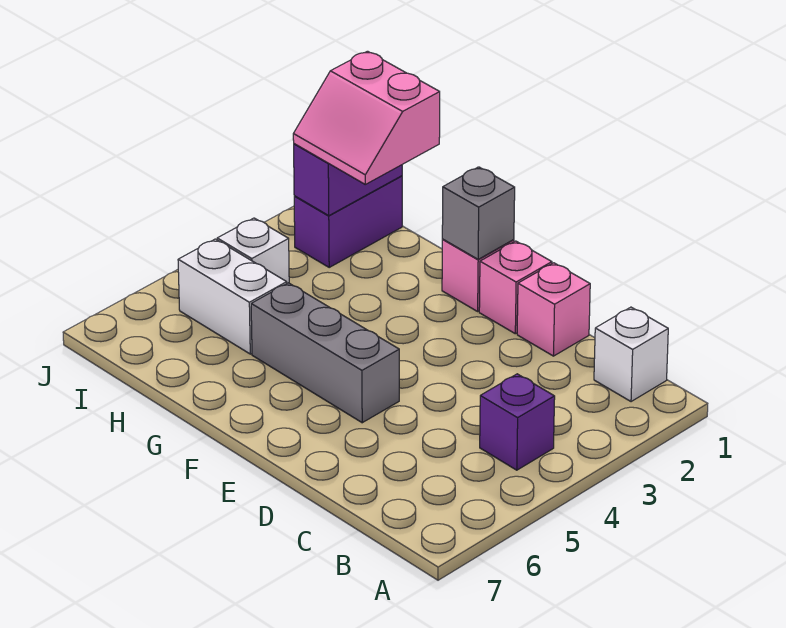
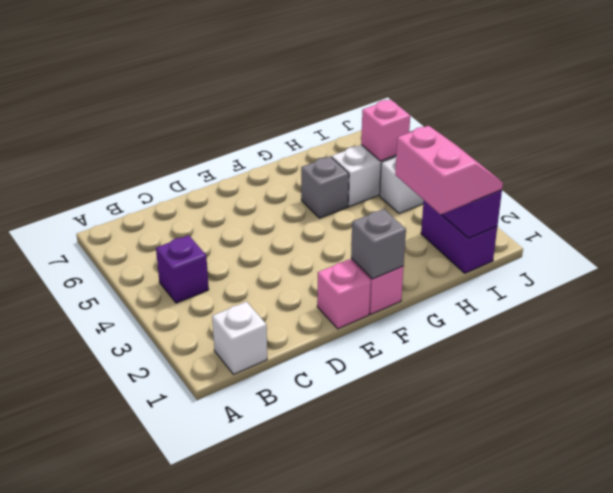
pink 1x1 brick [517,263,590,356] -> pink 1x1 brick moved to [361,100,410,161]
grey 1x3 brick [251,283,399,423] -> grey 1x1 brick [301,156,349,218]
pink 2x2 slope [293,51,440,184] -> pink 2x2 slope turned to [395,126,503,214]

